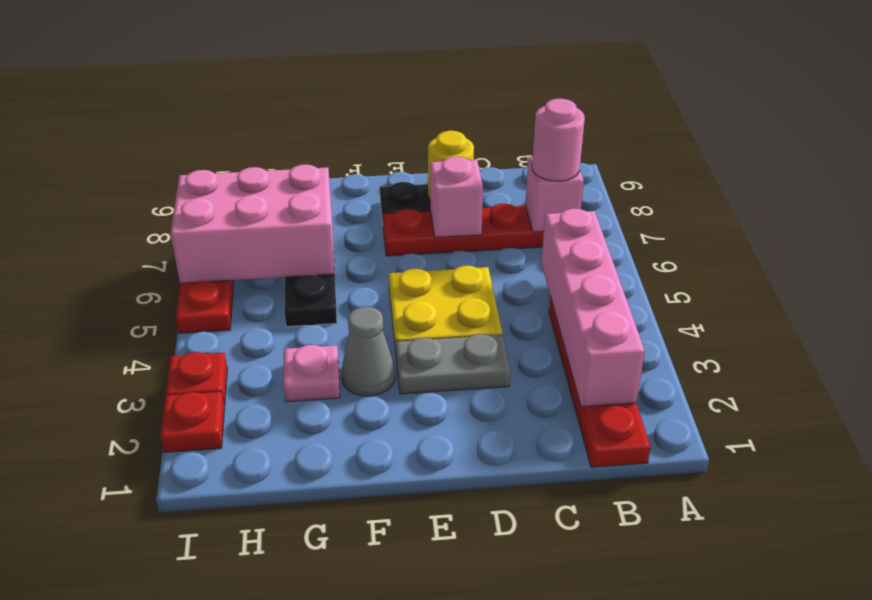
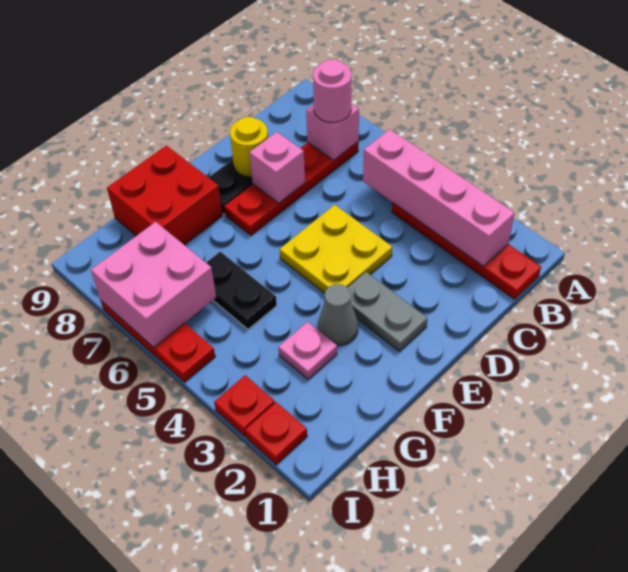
grey 1x2 plate [396,334,511,394] -> grey 1x2 plate turned to [347,272,428,352]
none -> red 2x2 brick [107,145,223,245]
pink 2x3 brick [171,164,334,283] -> pink 2x2 brick [91,222,216,347]

